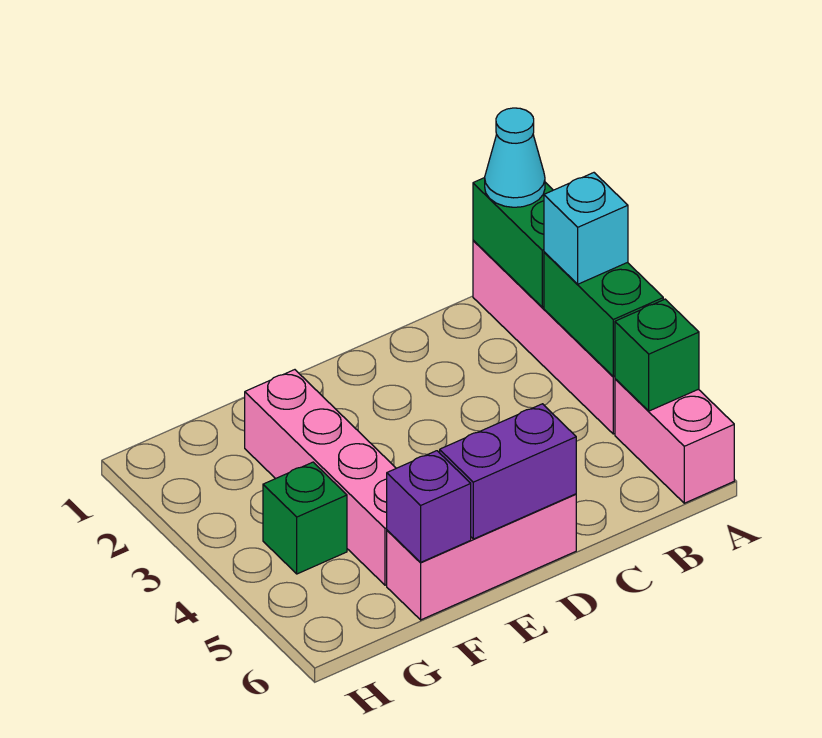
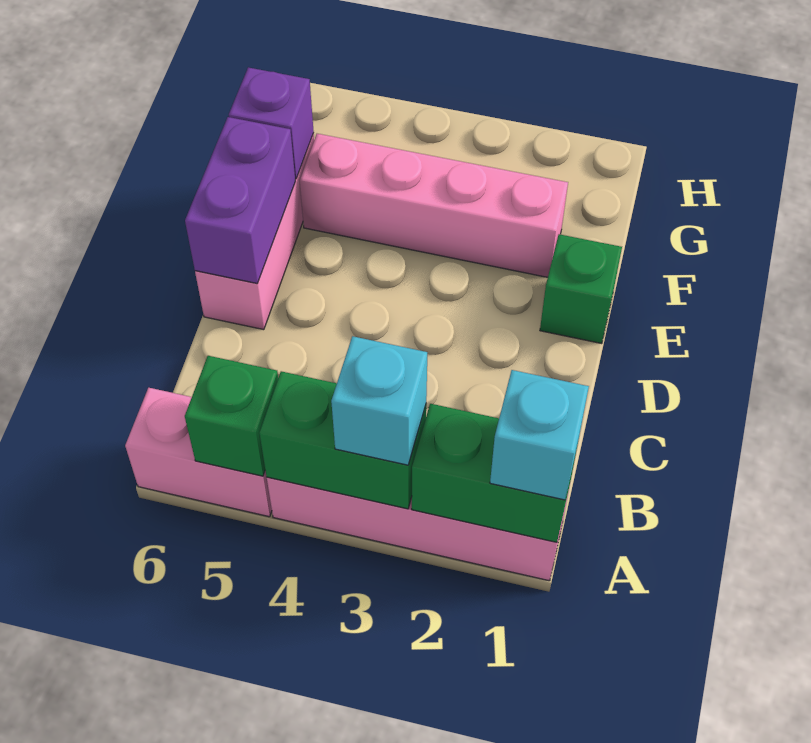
cyan 1x1 cone [485,108,545,207] -> cyan 1x1 brick [490,370,589,500]
green 1x1 brick [263,462,347,574] -> green 1x1 brick moved to [540,234,622,344]

